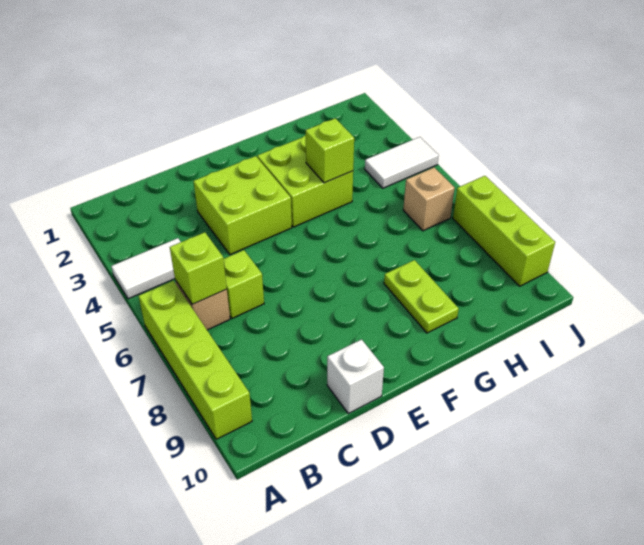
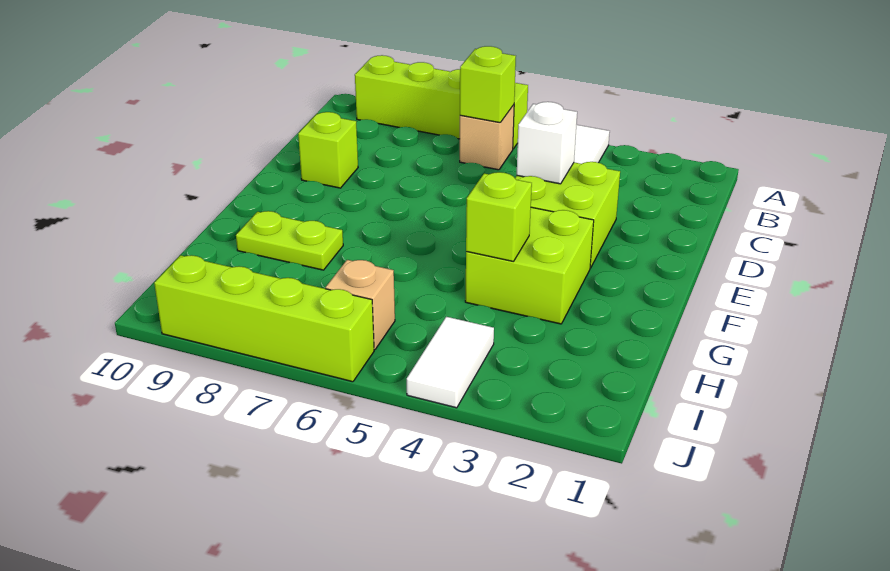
lime 1x1 brick [223,250,264,318] -> lime 1x1 brick moved to [298,112,358,188]
white 1x1 brick [327,340,384,413] -> white 1x1 brick moved to [517,102,577,184]
lime 1x3 brick [453,176,555,286] -> lime 1x4 brick [154,255,374,382]

